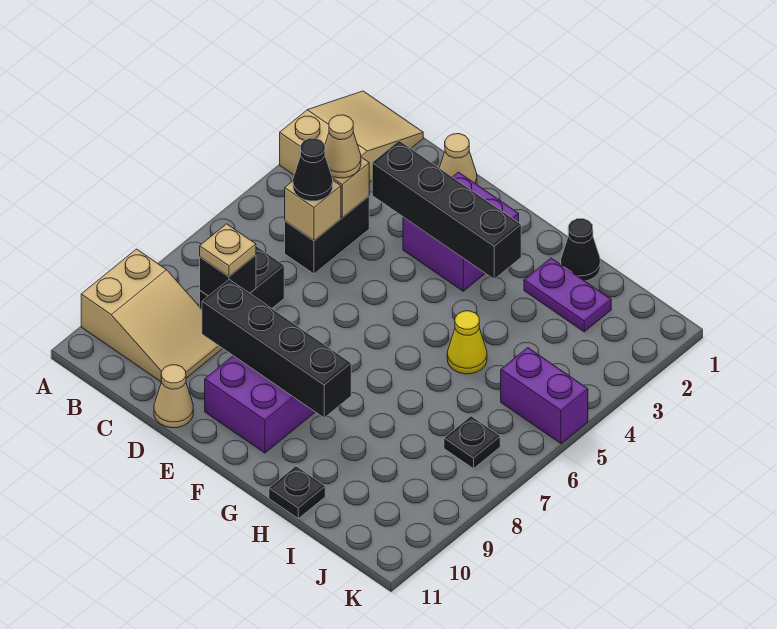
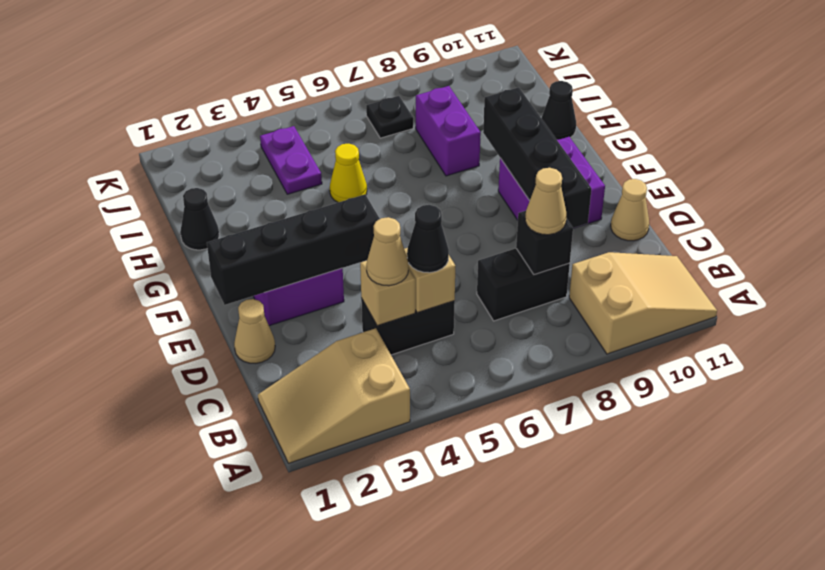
tan 2x3 slope [81,249,223,382] -> tan 2x3 slope turned to [569,252,717,354]
tan 1x1 plate [200,224,256,277] -> tan 1x1 cone [525,168,566,235]
black 1x4 brick [372,141,521,279] -> black 1x4 brick turned to [207,195,380,305]
purple 1x2 plate [524,258,611,332] -> purple 1x2 plate moved to [260,126,322,194]
black 1x1 plate [269,466,325,518] -> black 1x1 cone [541,81,576,140]
purple 1x2 brick [501,348,588,443] -> purple 1x2 brick moved to [416,86,481,176]

